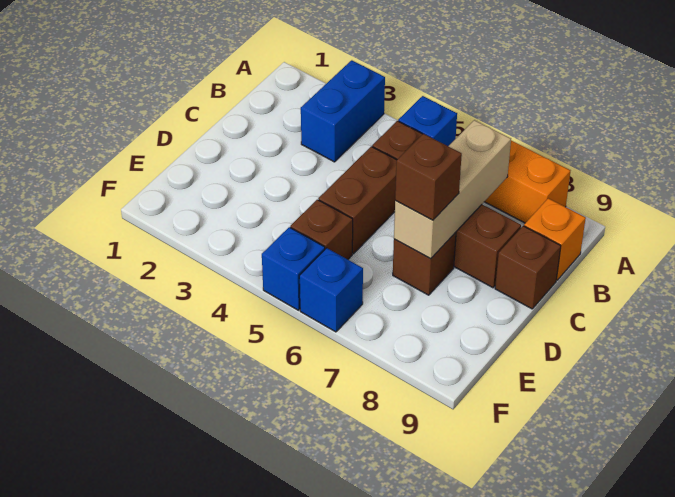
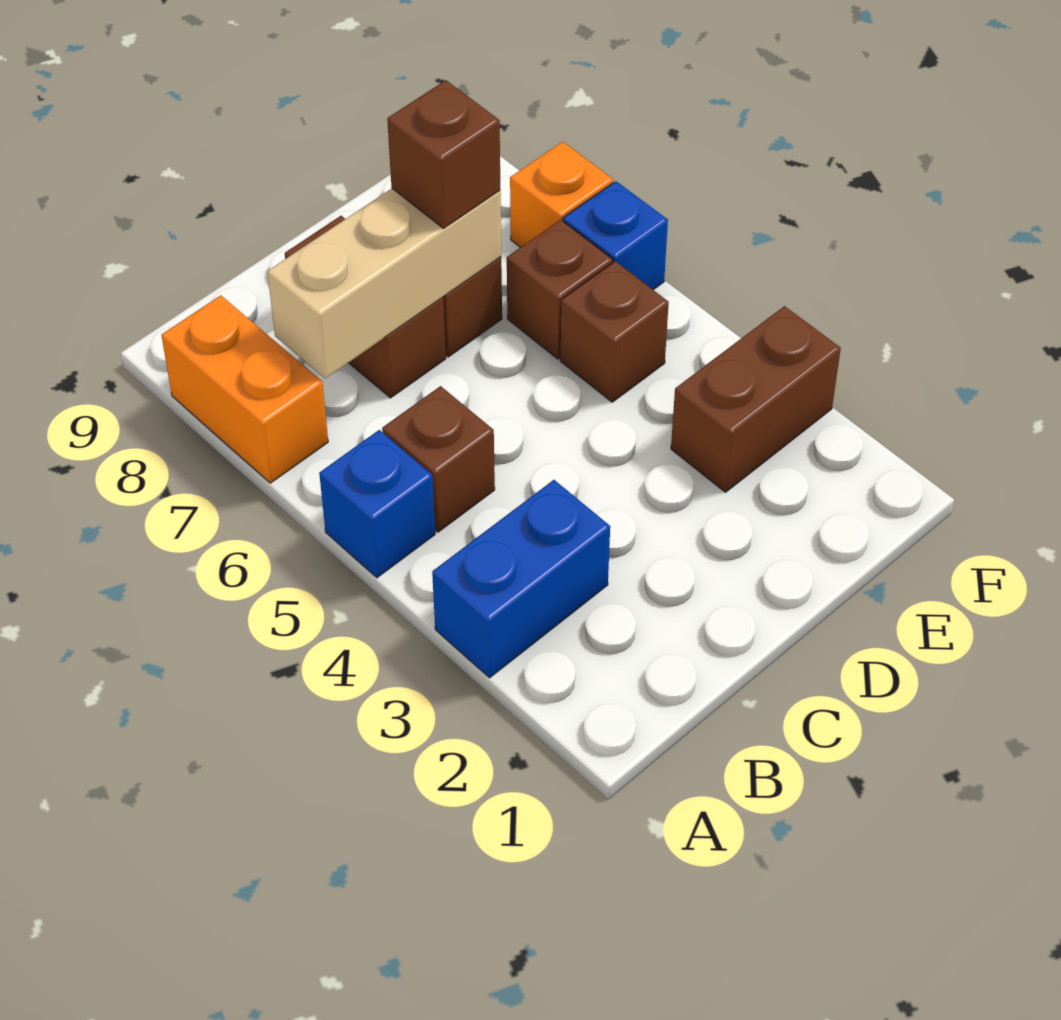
orange 1x1 brick [524,198,586,280] -> orange 1x1 brick moved to [510,142,613,247]
brown 1x2 brick [318,146,397,254] -> brown 1x2 brick moved to [671,306,841,492]
brown 1x1 brick [495,226,561,309] -> brown 1x1 brick moved to [507,220,613,359]
blue 1x1 brick [262,227,325,310] -> none

